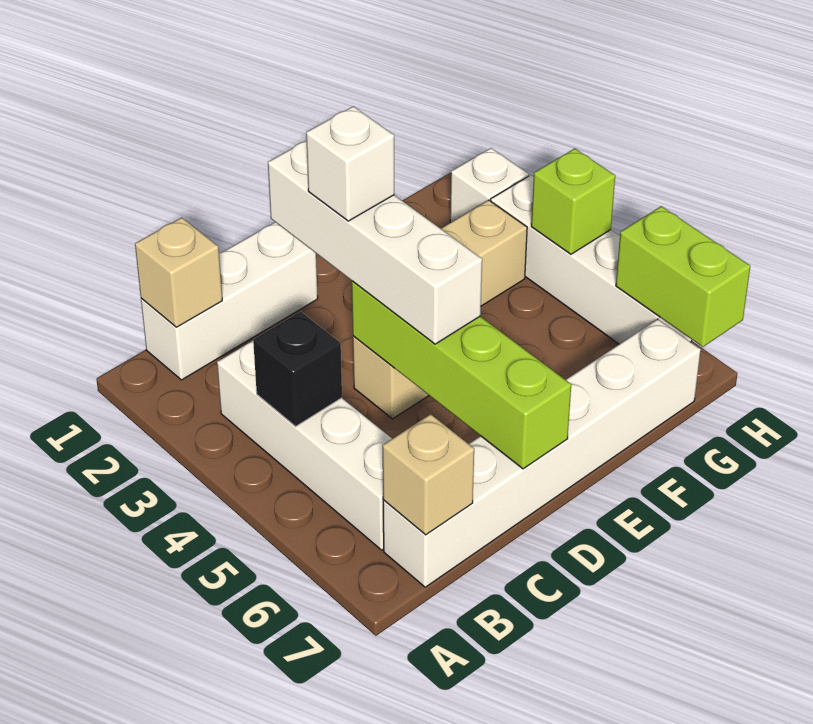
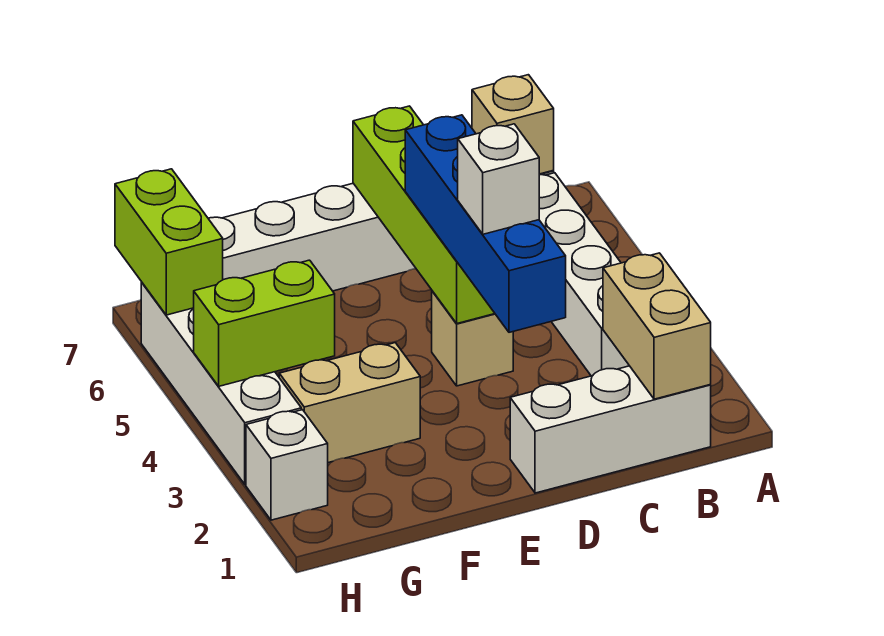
tan 1x1 brick [135,218,222,327] -> tan 1x2 brick [603,253,711,399]
black 1x1 brick [253,312,342,426] -> none
white 1x4 brick [268,141,482,344] -> blue 1x4 brick [405,115,566,332]
lime 1x1 brick [531,148,615,254] -> lime 1x2 brick [194,260,335,386]

